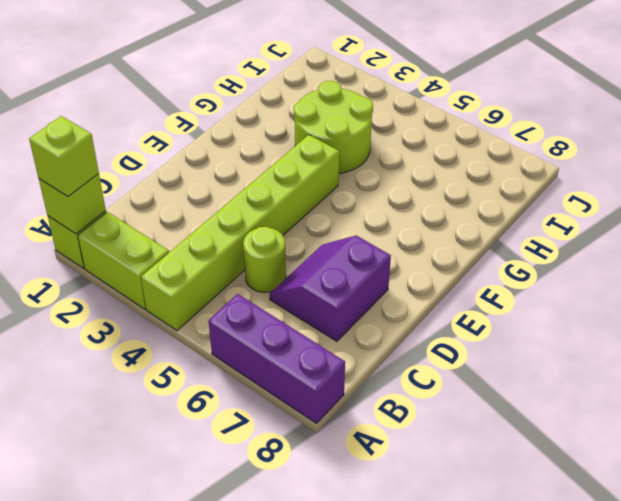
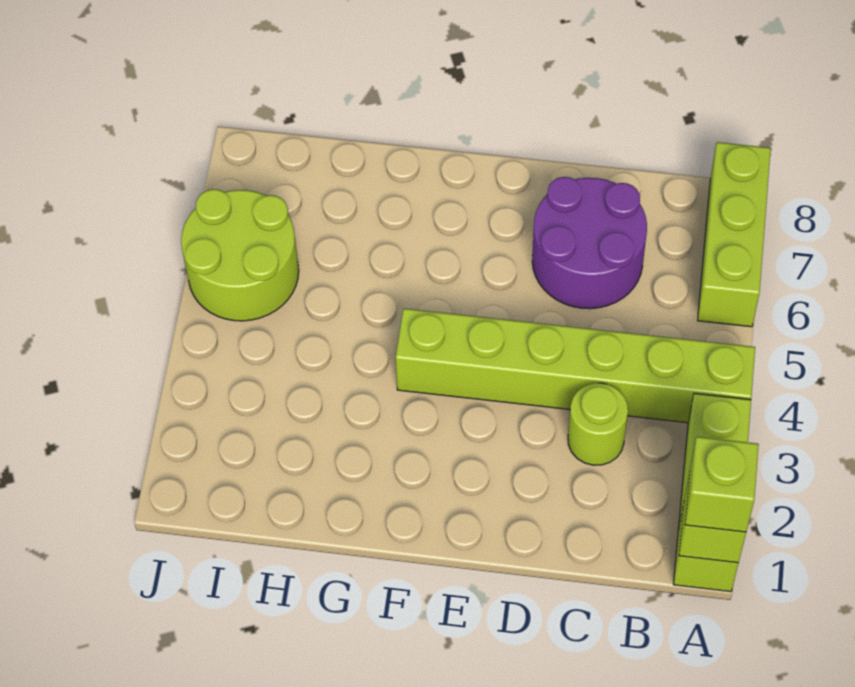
purple 1x3 brick [209,294,345,424] -> lime 1x3 brick [698,142,771,327]
lime 1x1 round brick [243,227,286,292] -> lime 1x1 round brick moved to [568,383,628,465]
purple 2x2 slope [270,236,391,341] -> purple 2x2 round brick [532,177,647,309]
lime 2x2 round brick [294,81,373,173] -> lime 2x2 round brick moved to [181,189,299,321]

